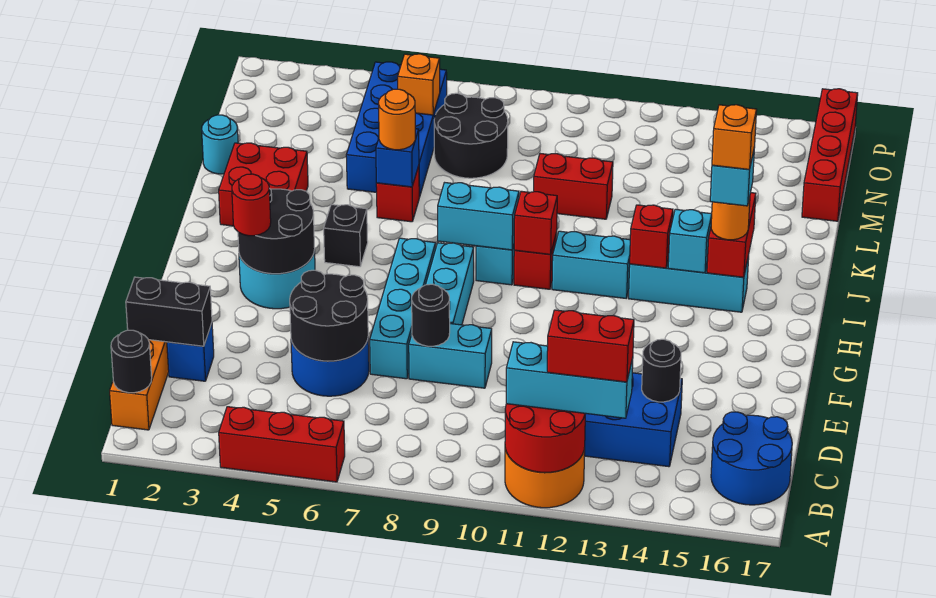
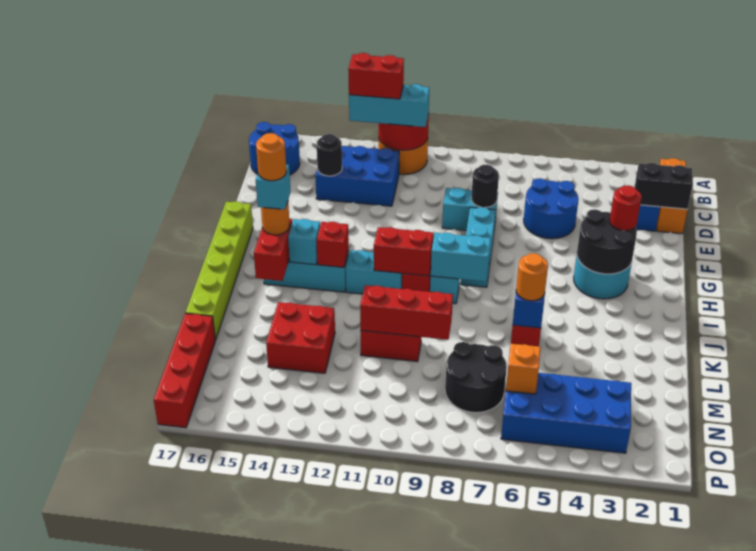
red 1x3 brick [219,407,345,482] -> red 1x3 brick moved to [360,285,453,340]
black 1x1 round brick [111,330,152,393] -> none
black 2x2 round brick [290,270,368,361] -> none
cyan 1x4 brick [370,238,436,379] -> none
none -> lime 1x6 brick [186,201,253,340]
black 1x1 brick [324,204,368,267] -> none
red 1x1 brick [514,191,557,255] -> red 1x2 brick [374,227,433,276]
orange 1x1 brick [712,105,757,170] -> orange 1x1 round brick [256,133,286,181]
red 2x2 brick [219,143,308,226] -> red 2x2 brick moved to [266,302,335,373]
cyan 1x1 round brick [202,115,238,174] -> none
blue 2x4 brick [346,62,447,197] -> blue 2x4 brick turned to [501,373,631,453]

